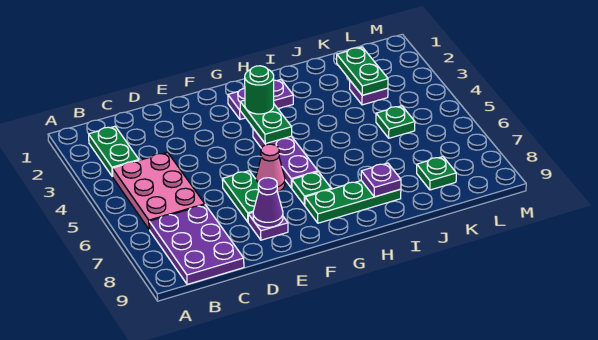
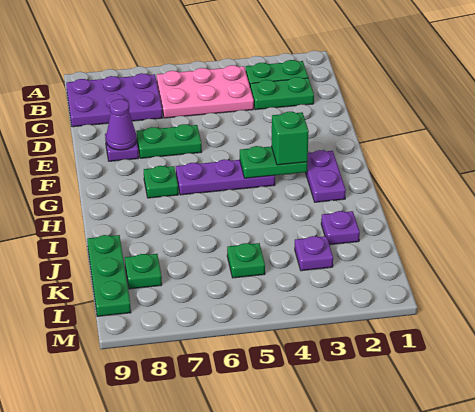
pink 1x1 cone [256,144,285,192] -> none
green 1x1 round brick [245,66,274,114] -> green 1x1 brick [271,112,309,165]
green 1x3 plate [305,181,401,223] -> green 1x3 plate moved to [87,235,131,316]
purple 1x1 plate [361,163,401,197] -> purple 1x1 plate moved to [321,211,360,245]
green 1x2 plate [337,47,388,95] -> green 1x2 plate moved to [250,77,314,110]

